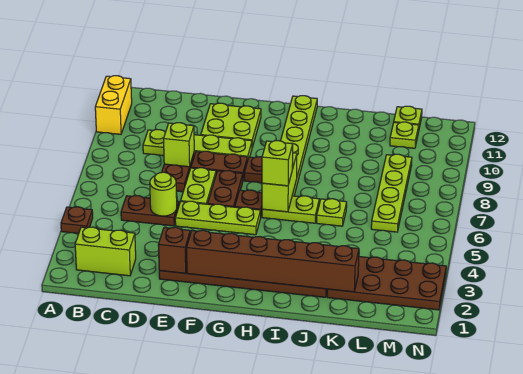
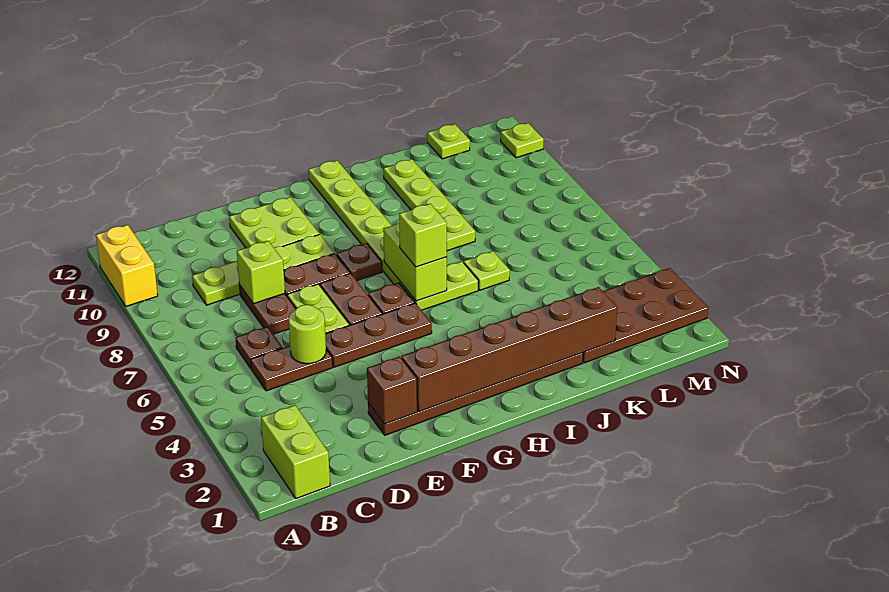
brown 1x1 plate [61,207,93,234] -> brown 1x1 plate moved to [236,327,282,368]
lime 1x2 brick [75,227,136,276] -> lime 1x2 brick turned to [261,405,330,499]
lime 1x3 plate [175,201,261,235] -> brown 1x3 plate [325,303,432,367]
lime 1x4 plate [371,154,412,232] -> lime 1x4 plate moved to [384,159,475,251]
lime 1x1 plate [390,122,419,148] -> lime 1x1 plate moved to [501,123,544,158]

